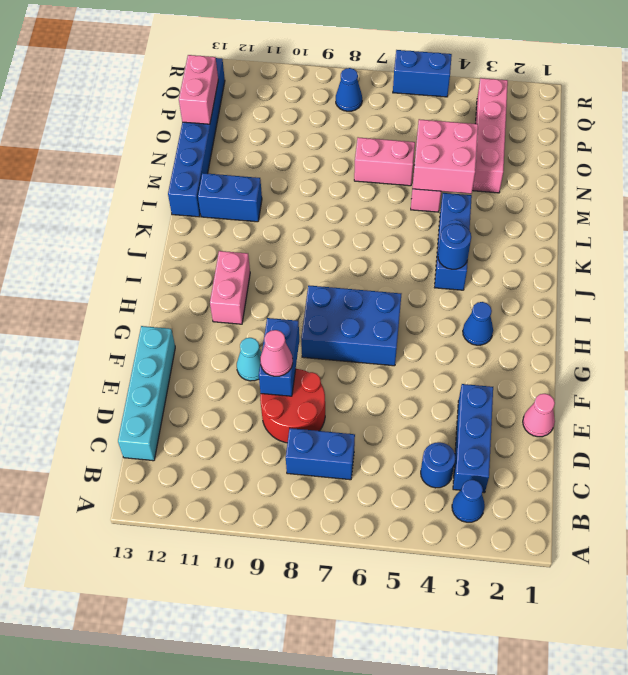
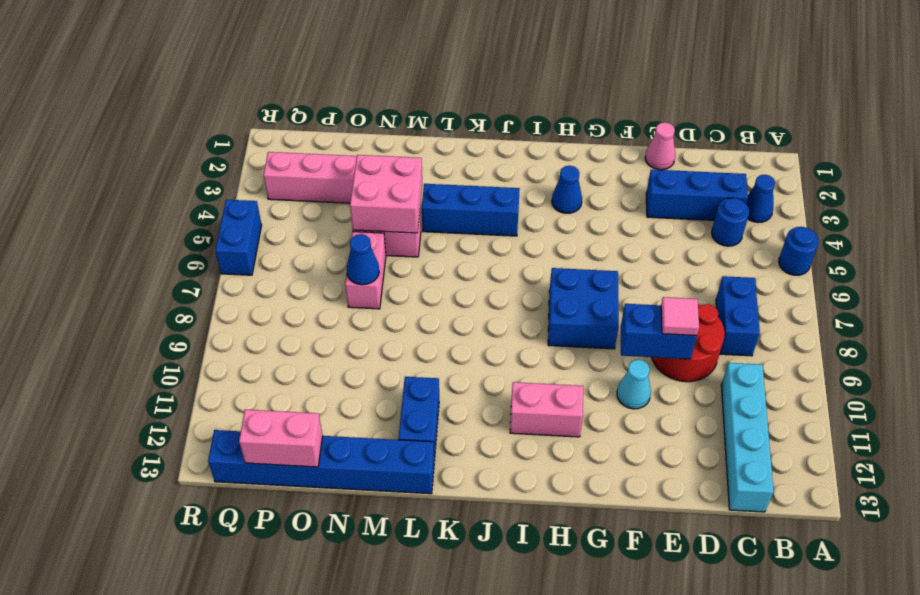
cyan 1x4 brick [118,326,175,461] -> cyan 1x4 brick turned to [721,363,774,512]
pink 1x1 cone [260,330,293,376] -> pink 1x1 tile [661,297,699,336]
blue 2x3 brick [301,285,401,366] -> blue 2x2 brick [548,268,619,349]
blue 1x1 round brick [438,223,471,269] -> blue 1x1 round brick moved to [779,227,819,275]
blue 1x1 cone [336,68,362,111] -> blue 1x1 cone moved to [347,234,379,285]

